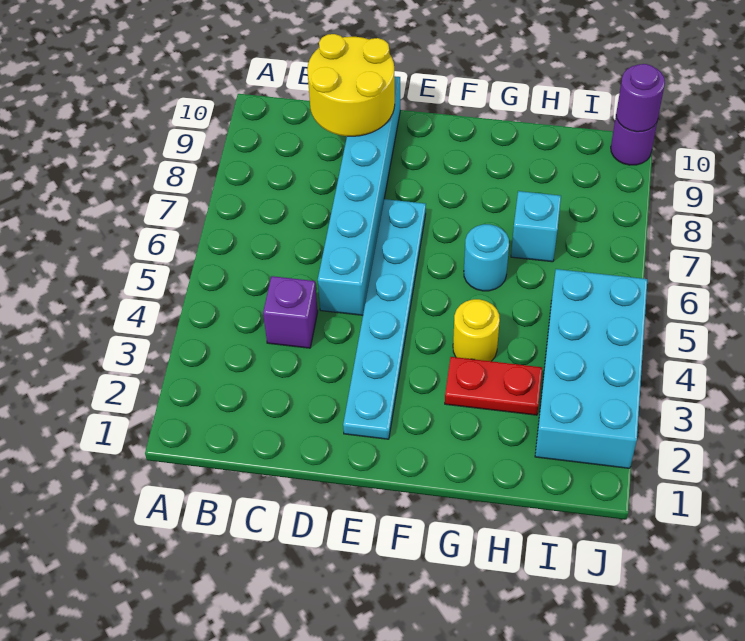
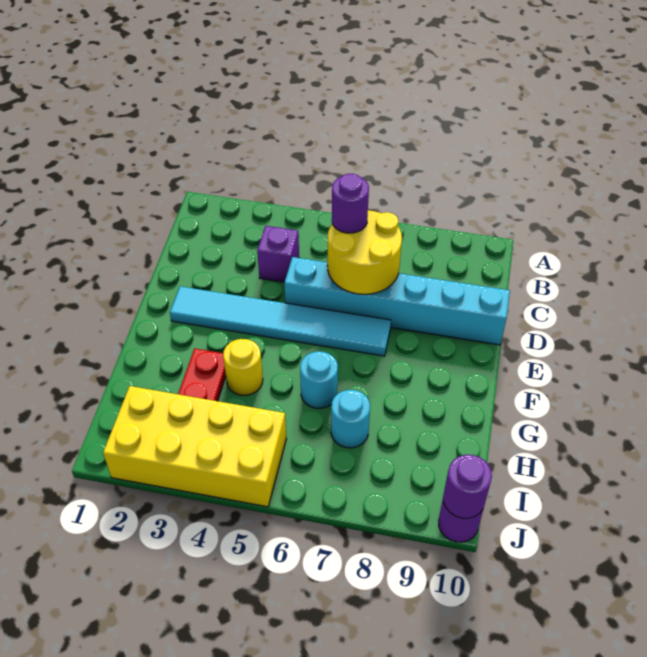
none -> purple 1x1 round brick [332,174,369,233]
yellow 2x2 round brick [307,34,395,136] -> yellow 2x2 round brick moved to [327,210,402,294]
cyan 1x6 plate [343,199,426,439] -> cyan 1x6 tile [170,286,391,356]
cyan 1x1 brick [511,191,561,262] -> cyan 1x1 round brick [331,390,370,448]
cyan 2x4 brick [535,269,647,468] -> yellow 2x4 brick [103,386,287,507]

